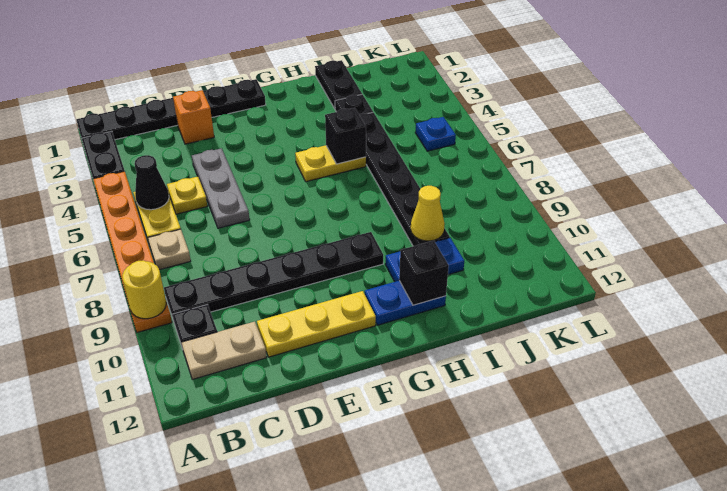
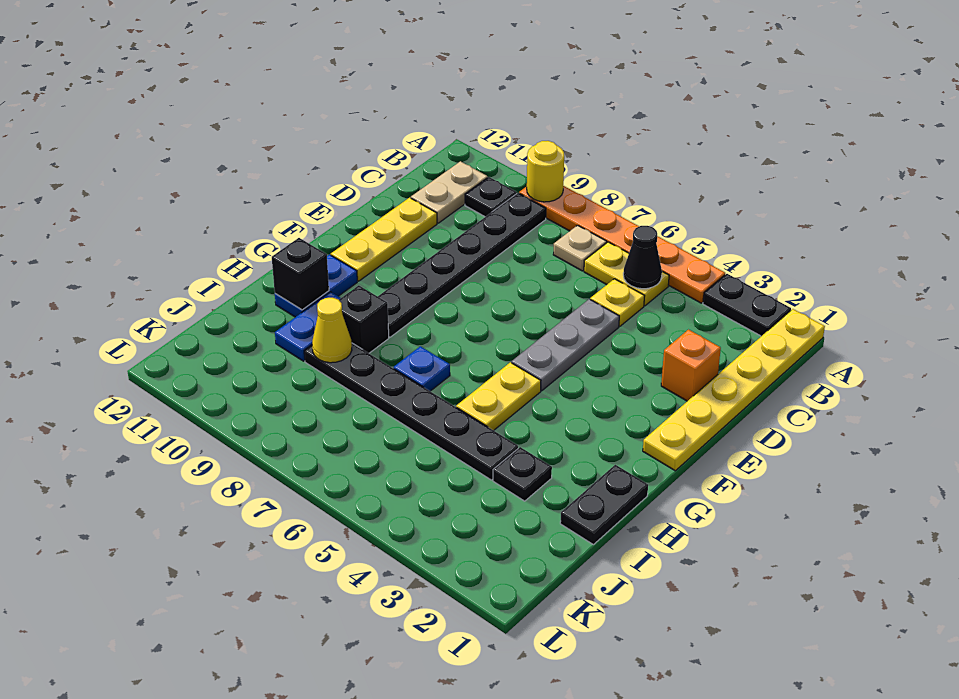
black 1x6 plate [76,79,266,140] -> yellow 1x6 plate [643,309,825,471]
grey 1x3 plate [192,148,250,228] -> grey 1x3 plate turned to [512,299,619,391]
black 1x1 brick [325,108,366,164] -> black 1x1 brick moved to [339,285,389,353]
black 1x2 plate [315,60,362,109] -> black 1x2 plate turned to [560,465,648,545]
blue 1x1 plate [415,117,456,151] -> blue 1x1 plate moved to [394,346,450,391]

